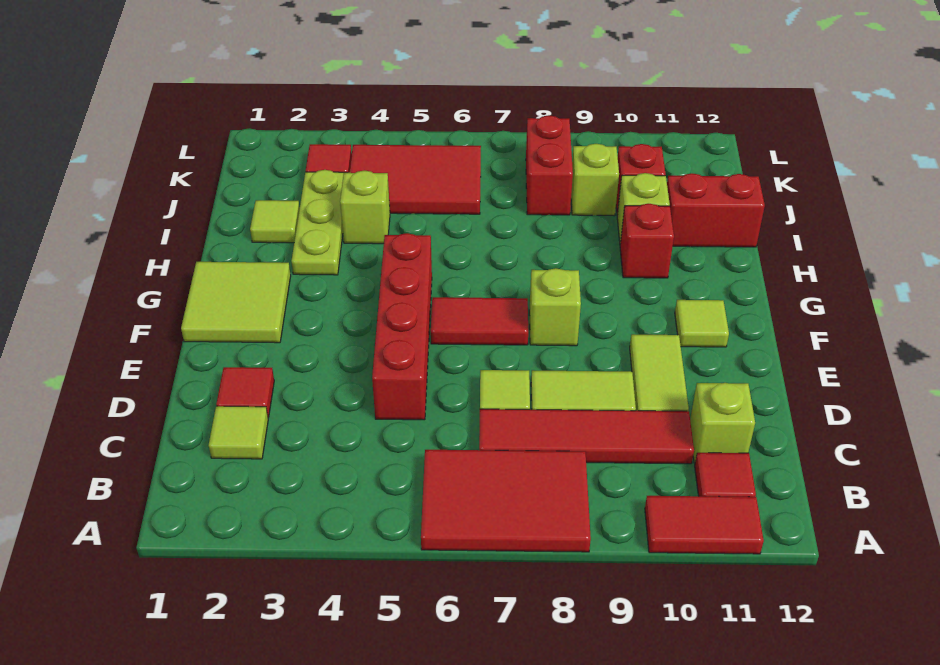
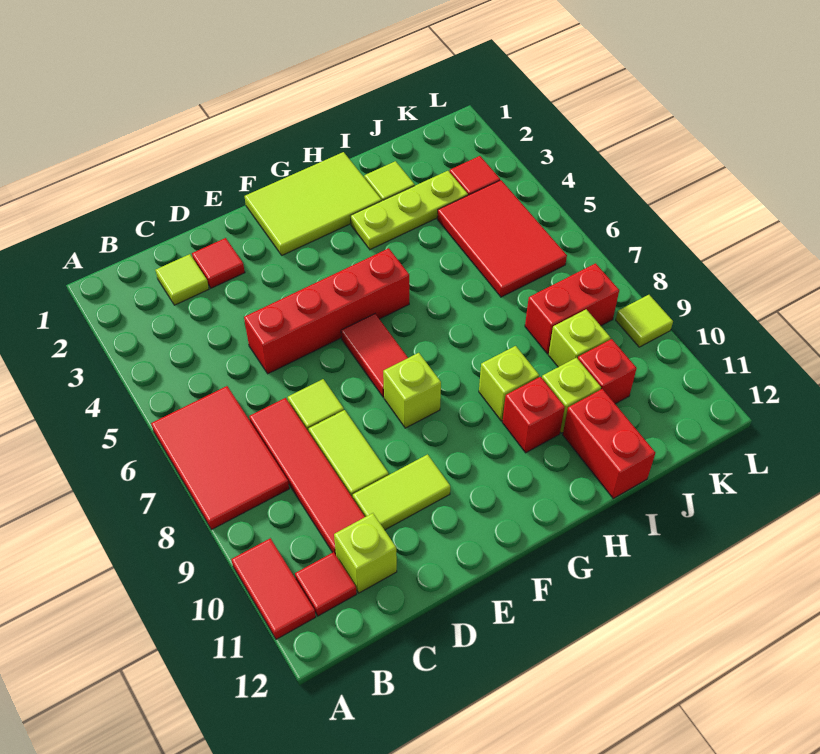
lime 2x2 tile [181,262,291,343] -> lime 2x3 tile [245,152,382,255]
lime 1x1 tile [675,300,729,347] -> lime 1x1 tile moved to [616,295,673,347]
lime 1x1 brick [340,171,390,244] -> lime 1x1 brick moved to [479,346,539,421]

